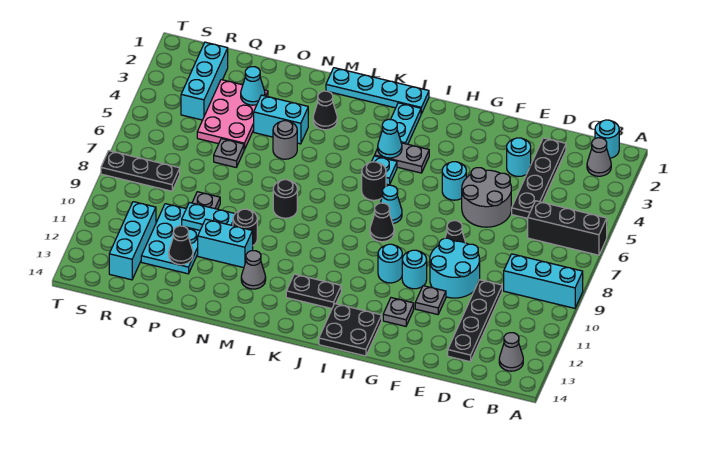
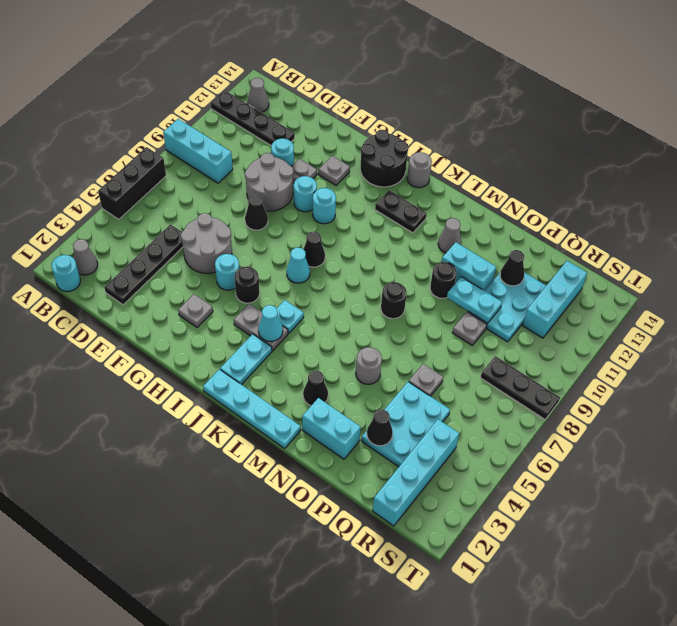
black 1x3 brick [528,201,607,255] -> black 1x3 brick turned to [98,147,166,219]
black 1x4 plate [448,280,502,362] -> black 1x4 plate turned to [211,90,295,145]
cyan 1x1 round brick [507,138,531,177] -> cyan 1x1 round brick moved to [271,138,294,166]
cyan 2x2 round brick [430,238,480,298] -> grey 2x2 round brick [245,153,293,211]
none -> grey 1x1 plate [178,294,213,328]
black 2x2 plate [319,304,382,356] -> black 2x2 round brick [360,130,409,187]
black 1x1 round brick [362,162,386,200] -> black 1x1 round brick moved to [234,267,260,303]
none -> grey 1x1 round brick [407,152,432,188]
cyan 1x2 brick [254,95,308,144] -> cyan 1x2 brick moved to [302,398,361,459]
pink 2x3 plate [197,80,268,150] -> cyan 2x3 plate [361,382,450,467]
cyan 1x1 cone [241,67,265,105] -> black 1x1 cone [367,409,393,446]
cyan 1x3 brick [181,42,228,120] -> cyan 1x4 brick [373,419,459,526]

